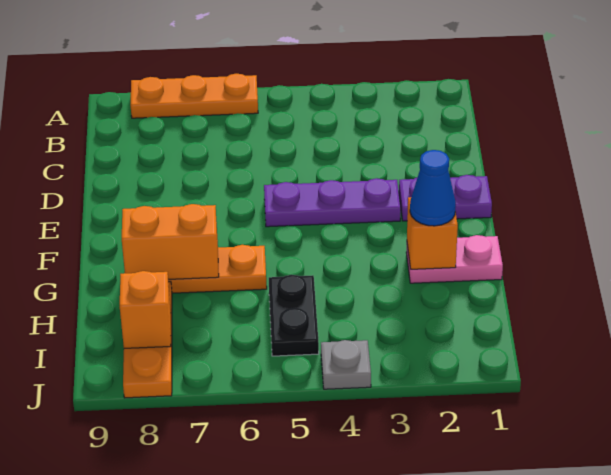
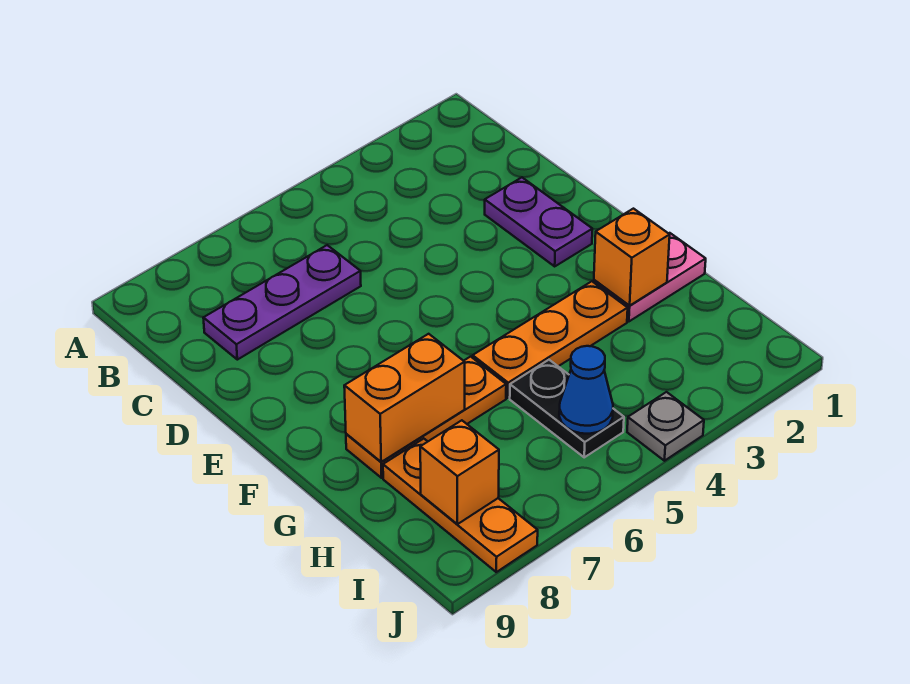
orange 1x3 plate [130,74,258,118] -> orange 1x3 plate moved to [473,281,628,398]
purple 1x2 plate [399,175,492,221] -> purple 1x2 plate turned to [485,177,592,266]
purple 1x3 plate [264,178,401,227] -> purple 1x3 plate moved to [203,245,361,360]
blue 1x1 cone [410,150,456,226] -> blue 1x1 cone moved to [559,346,613,434]

